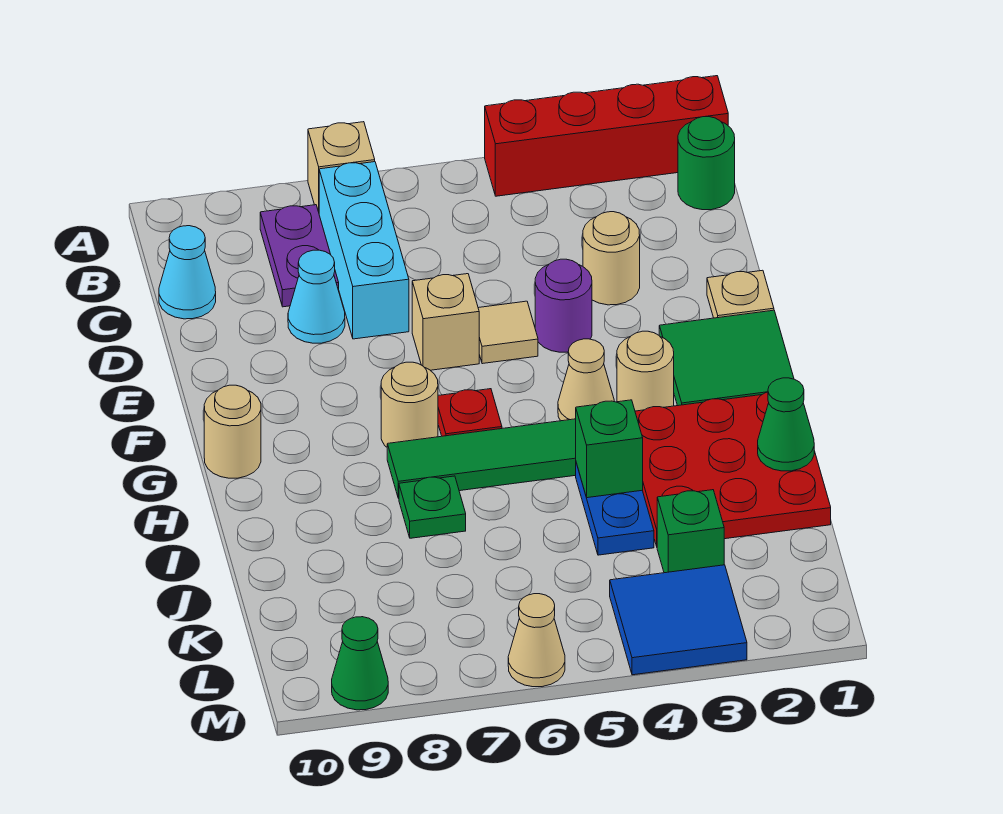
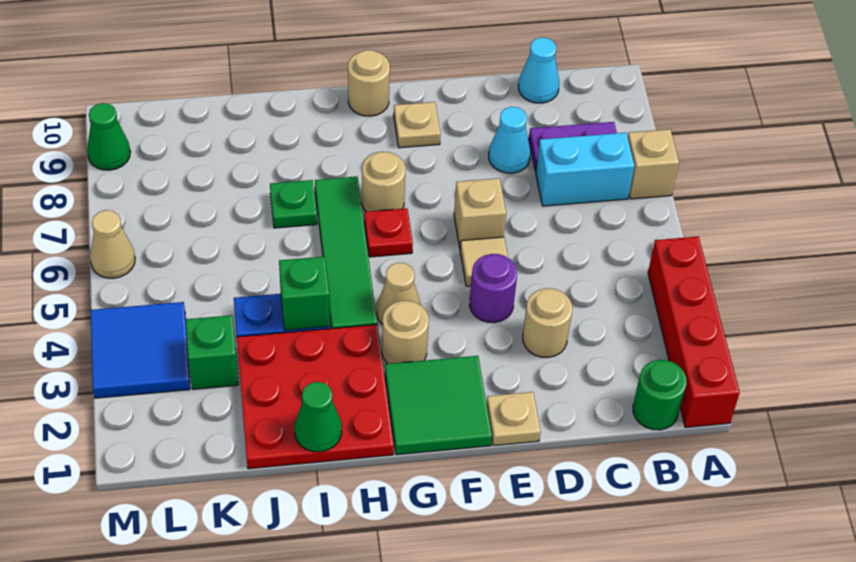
cyan 1x3 brick [319,162,409,339] -> cyan 1x2 brick [536,133,634,206]
none -> tan 1x1 plate [394,102,440,148]

